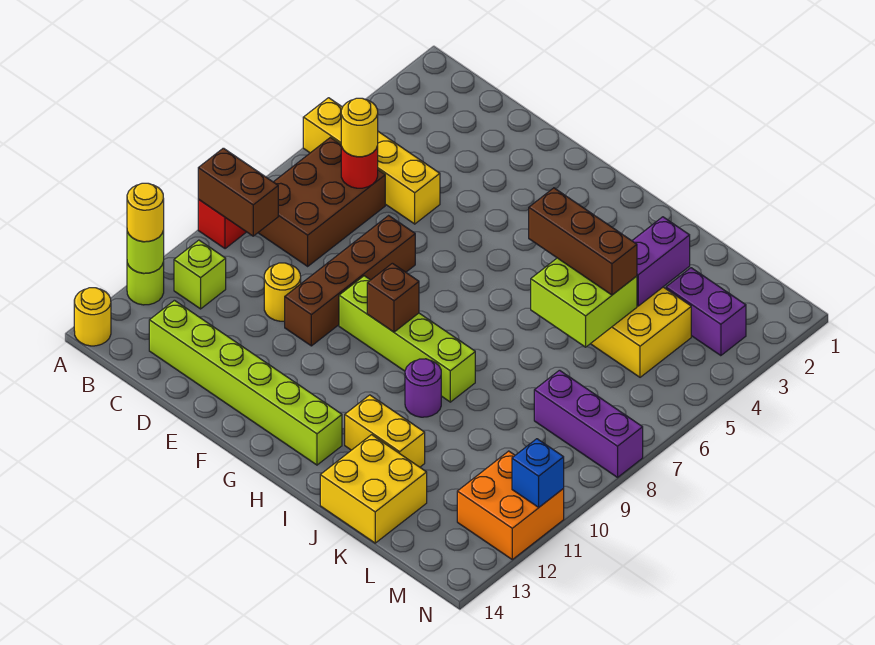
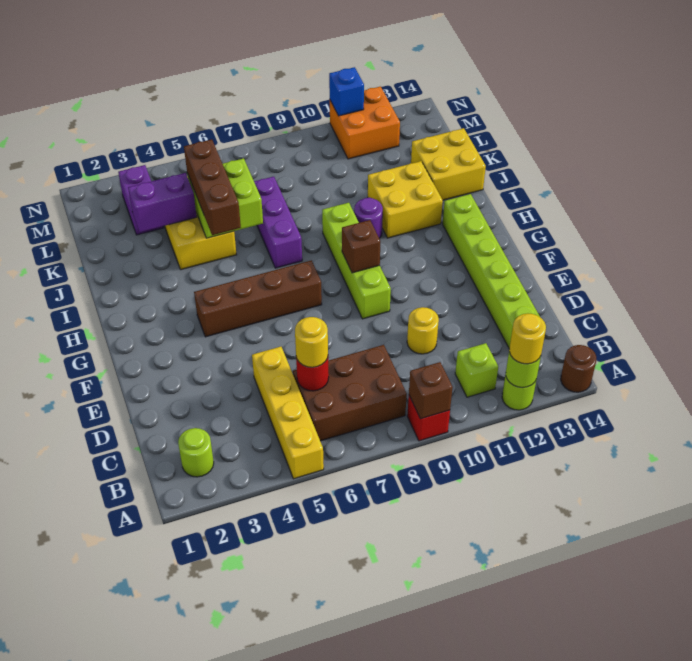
brown 1x2 brick [198,148,278,236] -> brown 1x1 brick [409,362,453,419]
yellow 1x1 round brick [74,288,111,346] -> brown 1x1 round brick [561,345,596,392]
none -> lime 1x1 round brick [178,428,214,477]
brown 1x4 brick [285,216,415,346] -> brown 1x4 brick moved to [194,260,322,337]
yellow 1x2 brick [345,395,425,467] -> yellow 2x2 brick [368,161,443,238]
purple 1x3 brick [534,370,643,477] -> purple 1x3 brick moved to [254,177,302,268]

